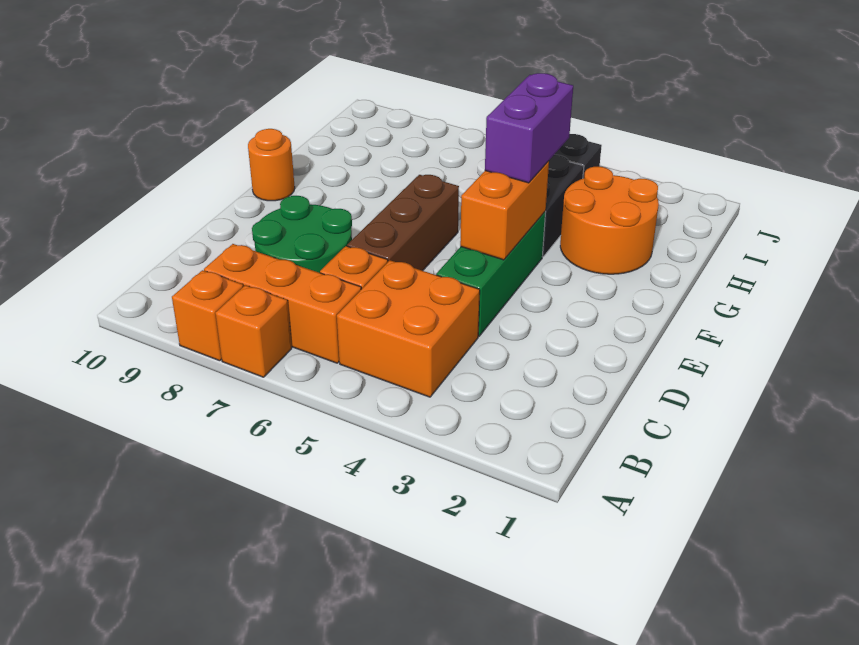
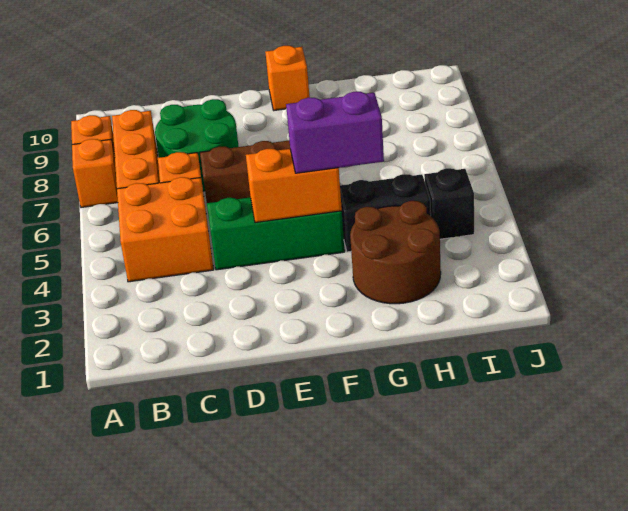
orange 1x1 round brick [248,129,295,201] -> orange 1x1 brick [265,46,310,110]
orange 2x2 round brick [560,167,659,274] -> brown 2x2 round brick [350,201,441,304]

